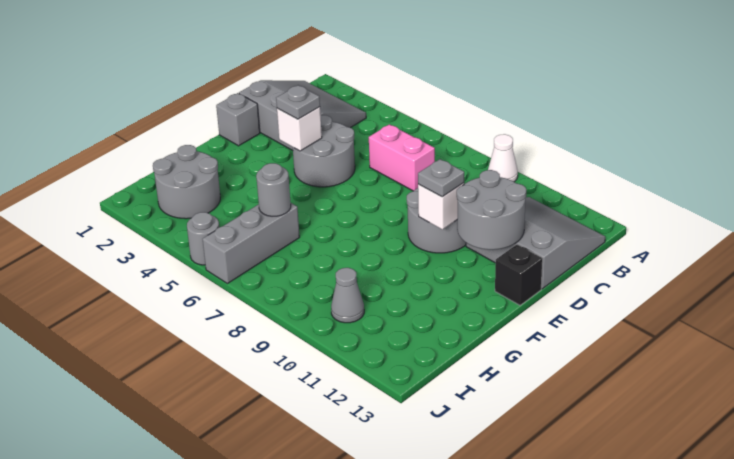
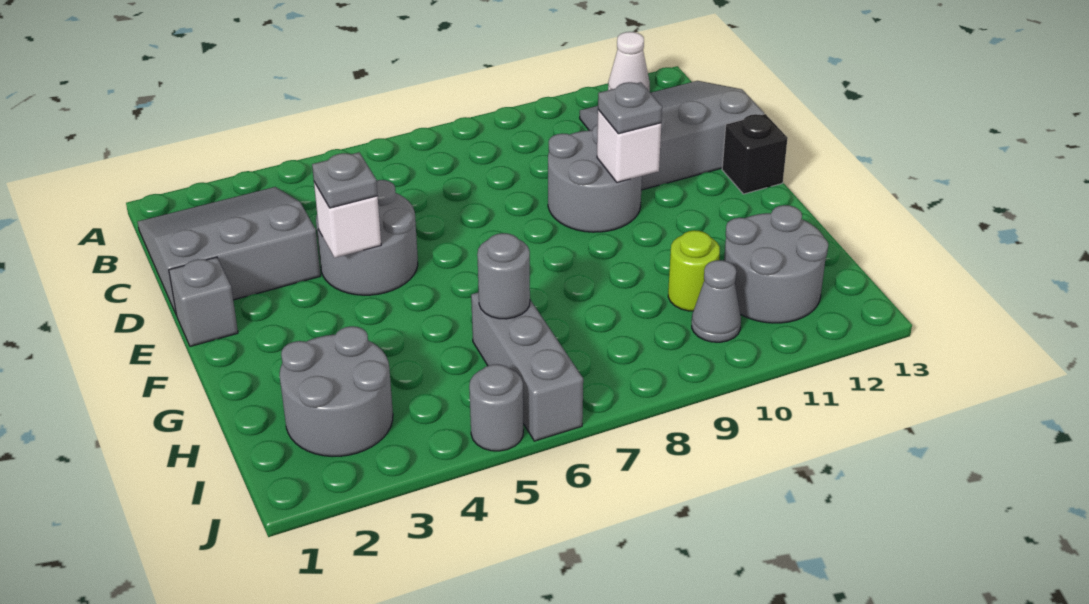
white 1x1 cone [488,134,518,182] -> white 1x1 cone moved to [608,32,650,92]
pink 1x2 brick [369,124,435,191] -> none
grey 2x2 round brick [457,170,526,250] -> grey 2x2 round brick moved to [724,205,828,323]
none -> lime 1x1 round brick [668,230,720,311]

